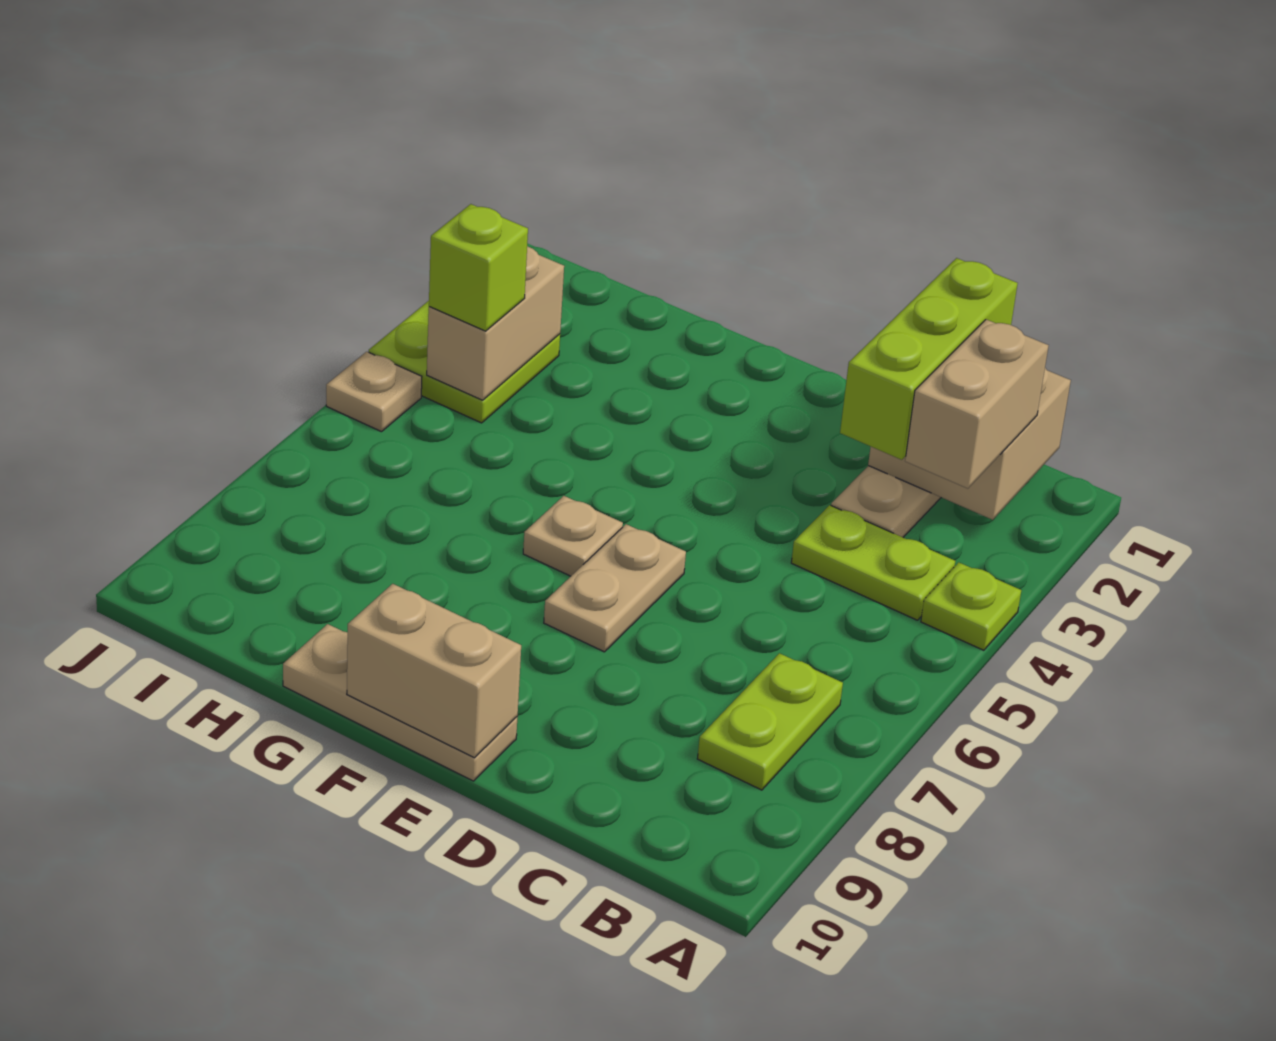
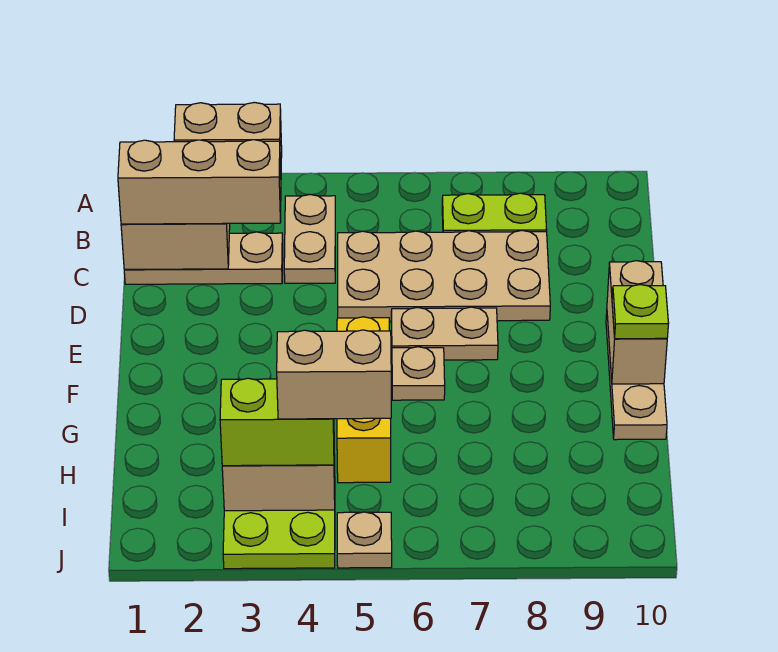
lime 1x1 plate [921,562,1021,650] -> lime 1x1 plate moved to [612,285,669,339]
lime 1x2 plate [791,505,955,620] -> tan 1x2 plate [284,195,335,283]
lime 1x3 brick [840,258,1018,460] -> tan 1x3 brick [118,140,281,224]
none -> tan 2x4 plate [338,231,550,321]
none -> yellow 1x3 brick [337,317,391,483]
lime 1x1 brick [429,204,528,331] -> lime 1x2 brick [220,378,334,466]
none -> tan 1x2 brick [277,330,391,419]

